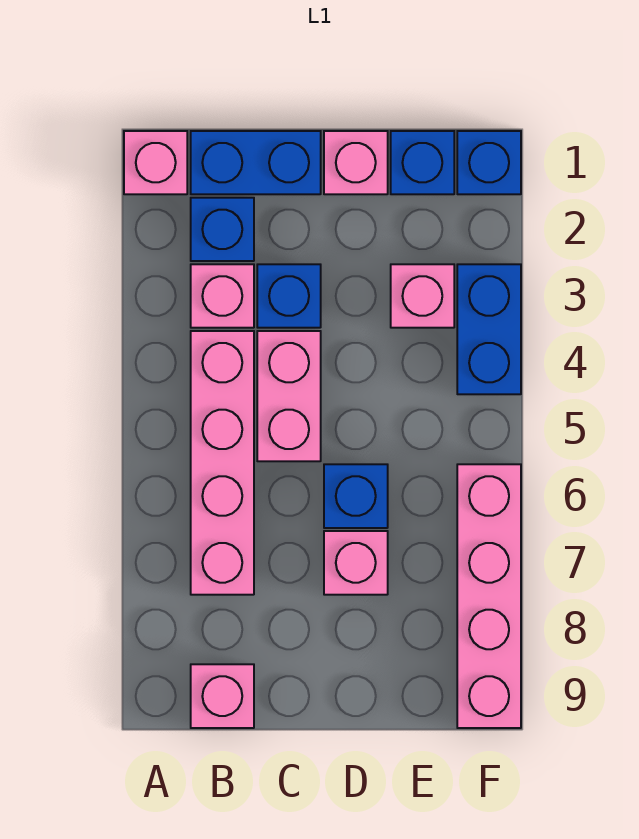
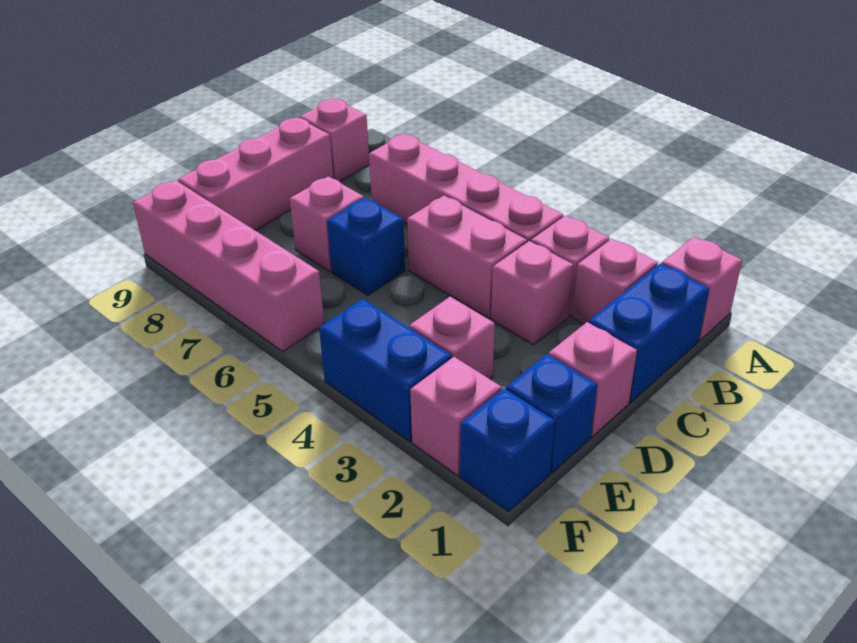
blue 1x1 brick [191,198,254,261] -> pink 1x1 brick [572,239,658,324]
blue 1x1 brick [257,264,321,328] -> pink 1x1 brick [491,241,573,345]
none -> pink 1x3 brick [178,118,334,230]
none -> pink 1x1 brick [410,357,502,475]

